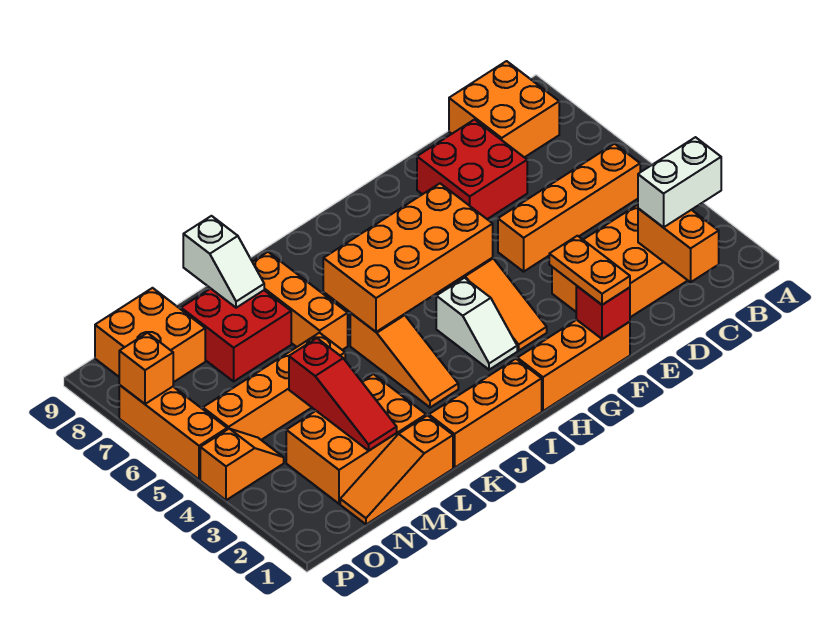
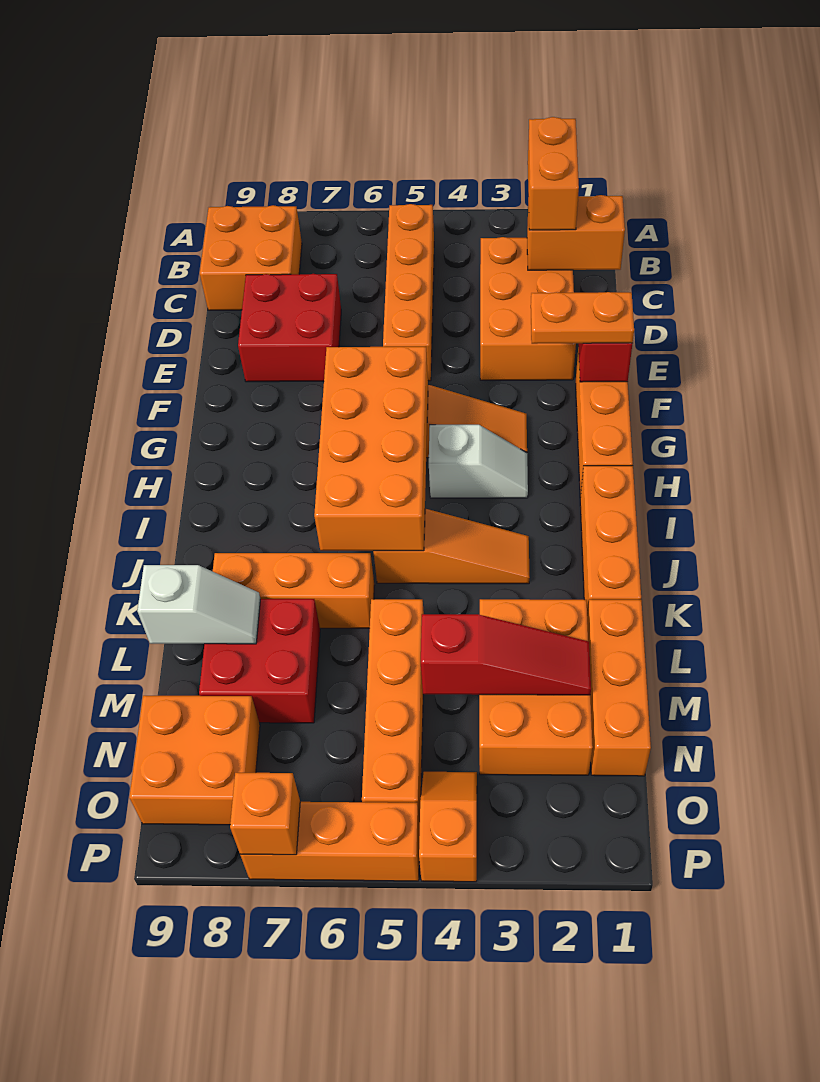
white 1x2 brick [638,137,721,227] -> orange 1x2 brick [528,117,579,230]
orange 1x3 slope [340,415,453,524] -> orange 1x3 brick [587,600,651,776]

